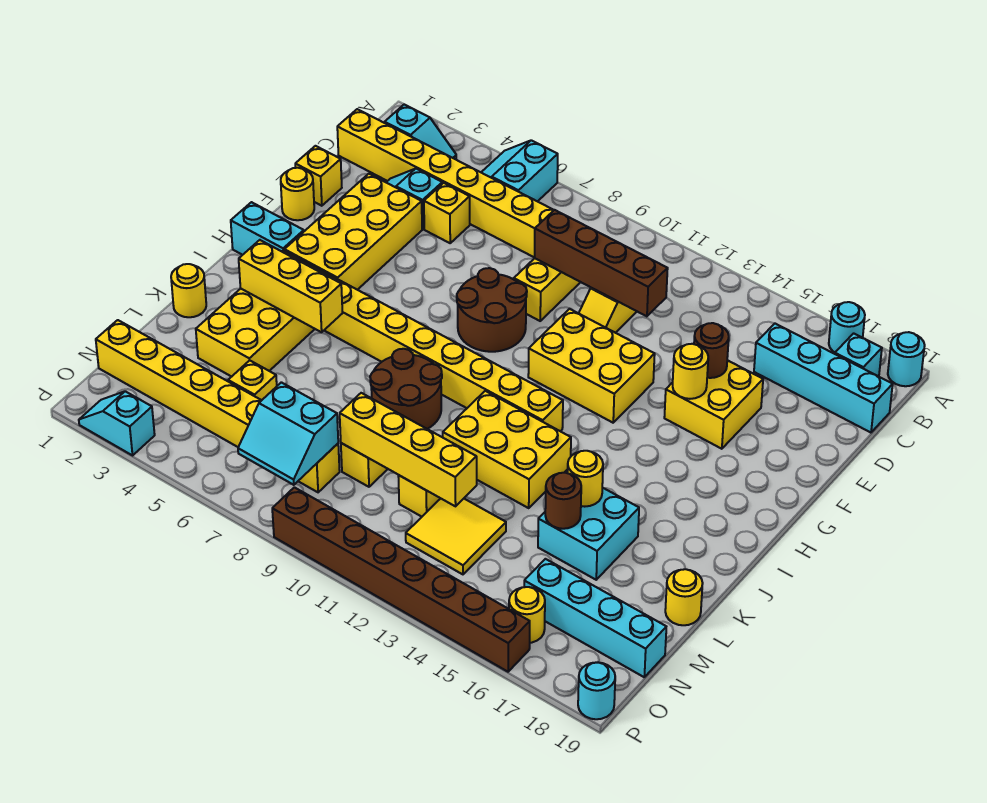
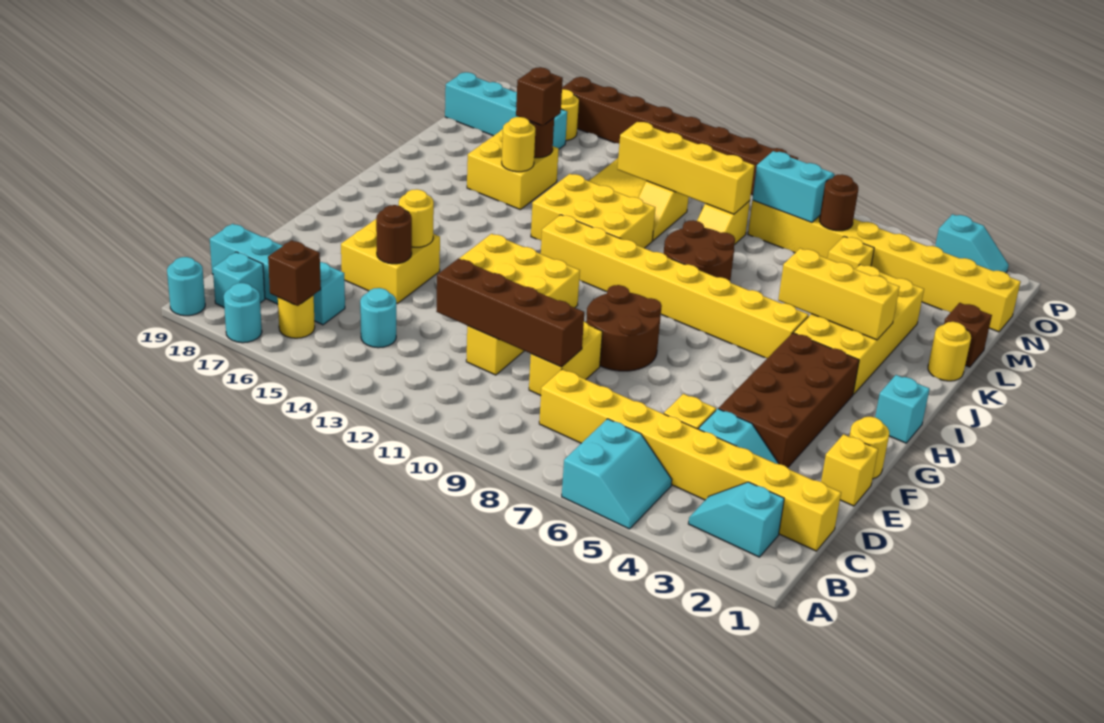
none -> brown 1x1 brick [268,240,321,306]
yellow 2x4 brick [284,174,422,290] -> brown 2x4 brick [719,333,859,468]
cyan 1x2 brick [231,202,304,255] -> cyan 1x1 brick [875,375,930,443]
cyan 2x2 brick [538,488,639,580] -> yellow 2x2 brick [467,129,559,210]
none -> brown 1x1 brick [944,303,992,367]
none -> brown 1x1 brick [516,67,563,126]
yellow 1x1 round brick [665,569,703,625] -> yellow 1x1 round brick moved to [278,295,315,338]
none -> brown 1x1 round brick [820,174,858,231]
cyan 1x1 round brick [578,662,615,719] -> cyan 1x1 round brick moved to [360,288,396,348]

